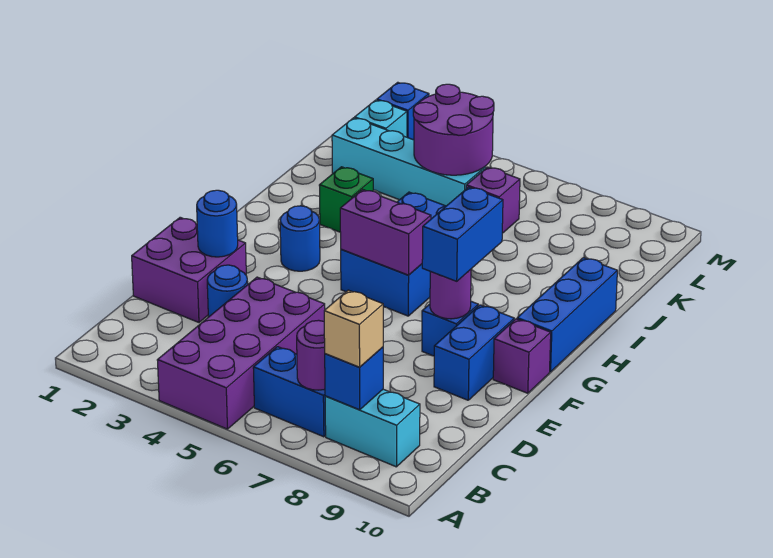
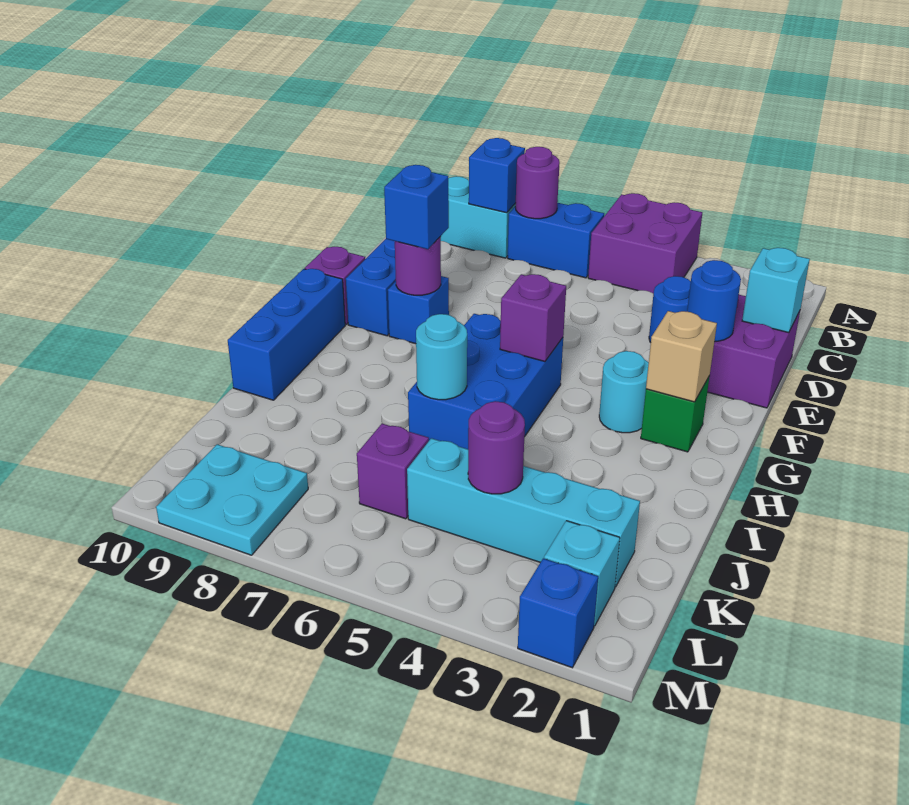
purple 2x4 brick [157,277,325,429] -> purple 2x2 brick [588,193,702,294]
tan 1x1 brick [324,290,383,367] -> tan 1x1 brick moved to [646,311,717,402]
none -> cyan 1x1 brick [742,248,810,333]
blue 1x2 brick [422,187,503,281] -> blue 1x1 brick [384,165,449,249]
blue 1x1 round brick [280,206,320,271] -> cyan 1x1 round brick [599,351,649,433]
purple 1x2 brick [340,190,431,275] -> purple 1x1 brick [500,274,566,362]
green 1x1 brick [319,167,373,232] -> green 1x1 brick moved to [641,376,710,452]
none -> cyan 1x1 round brick [416,314,467,400]
purple 2x2 round brick [413,84,494,175] -> purple 1x1 round brick [468,401,525,494]
none -> cyan 2x2 plate [156,444,308,555]

